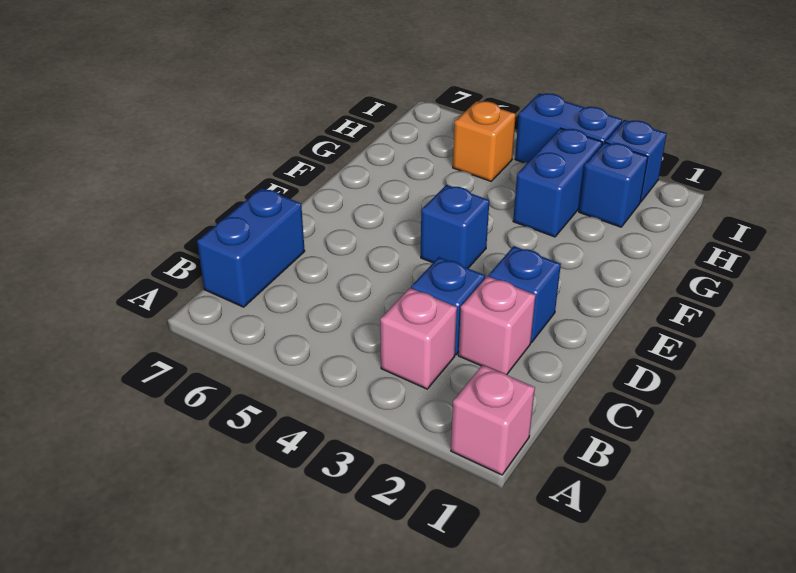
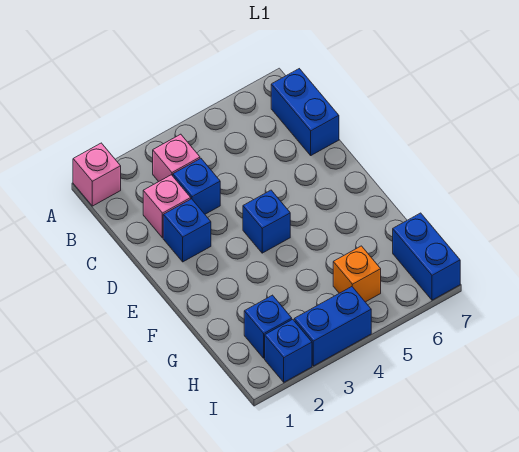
blue 1x2 brick [513,128,602,237] -> blue 1x2 brick moved to [393,213,460,300]

